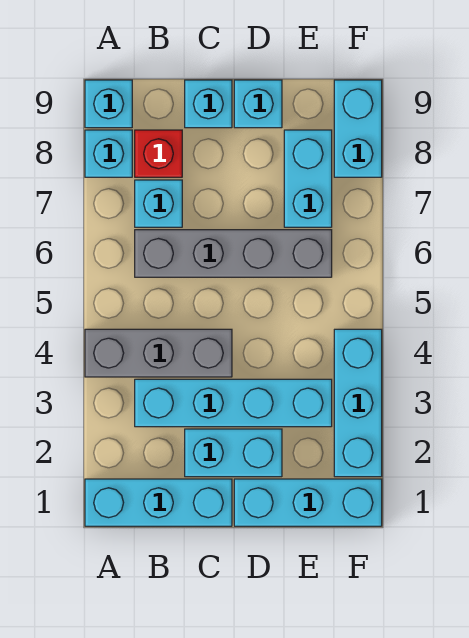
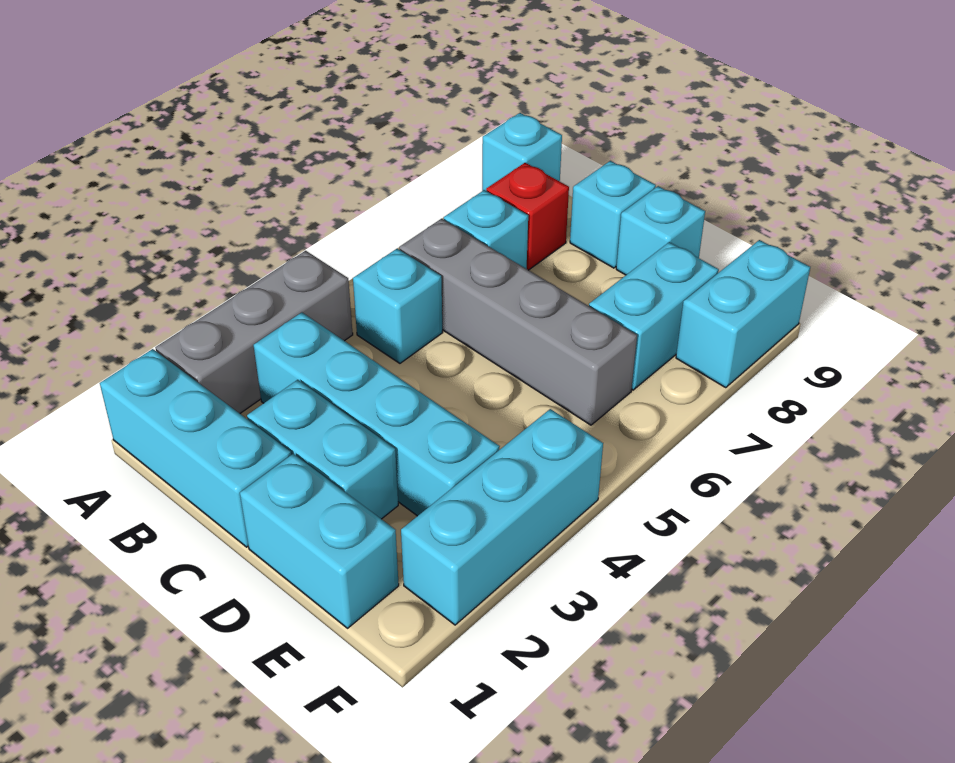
grey 1x3 brick [85,329,232,377] -> grey 1x3 brick turned to [155,251,353,413]
cyan 1x1 brick [85,130,132,177] -> cyan 1x1 brick moved to [353,248,442,363]
cyan 1x3 brick [234,479,382,526] -> cyan 1x2 brick [240,454,399,628]

